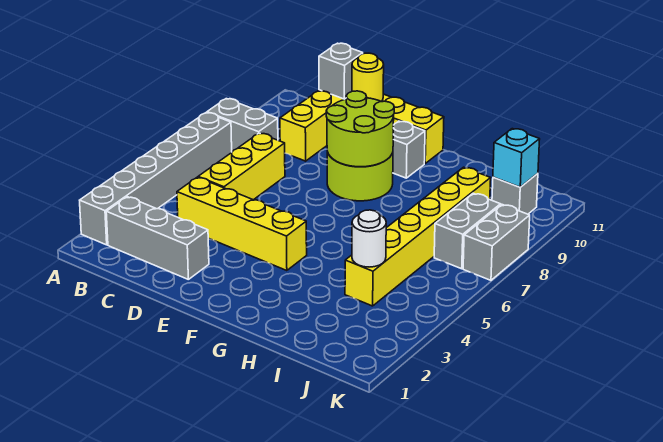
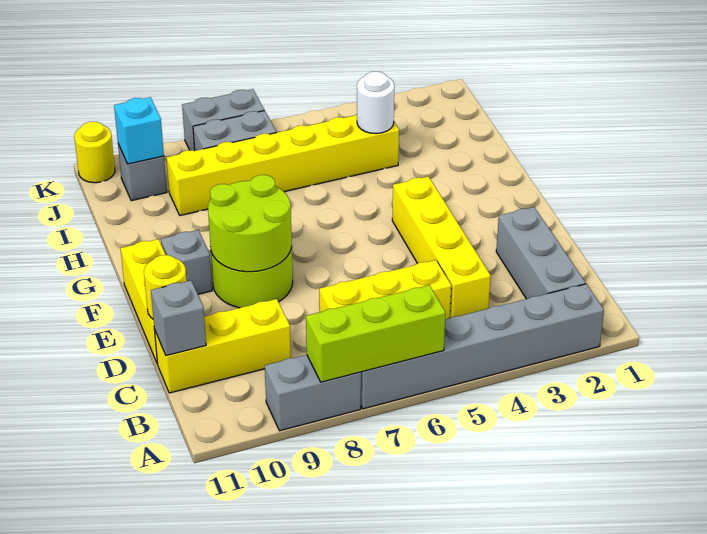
none -> lime 1x3 brick [306,285,446,382]
grey 1x2 brick [207,99,278,152] -> grey 1x2 brick turned to [265,355,361,431]
none -> yellow 1x1 round brick [74,122,115,183]

